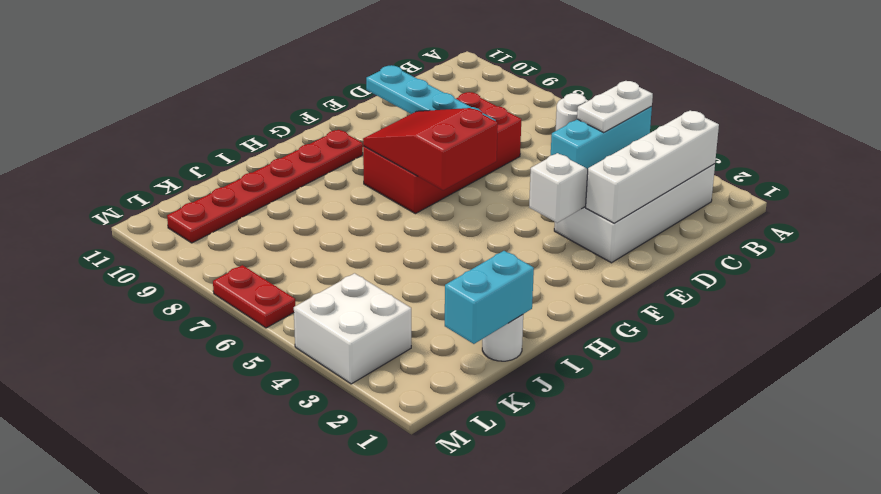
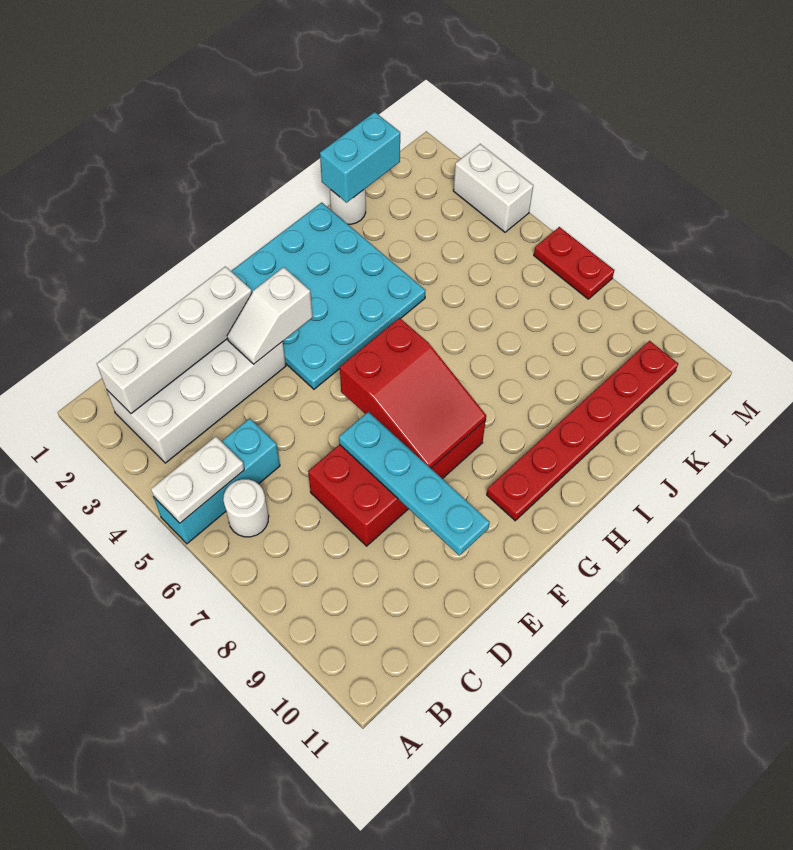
none -> cyan 4x4 plate [231,202,426,389]
white 2x2 brick [294,273,411,384] -> white 1x2 brick [453,144,533,232]

